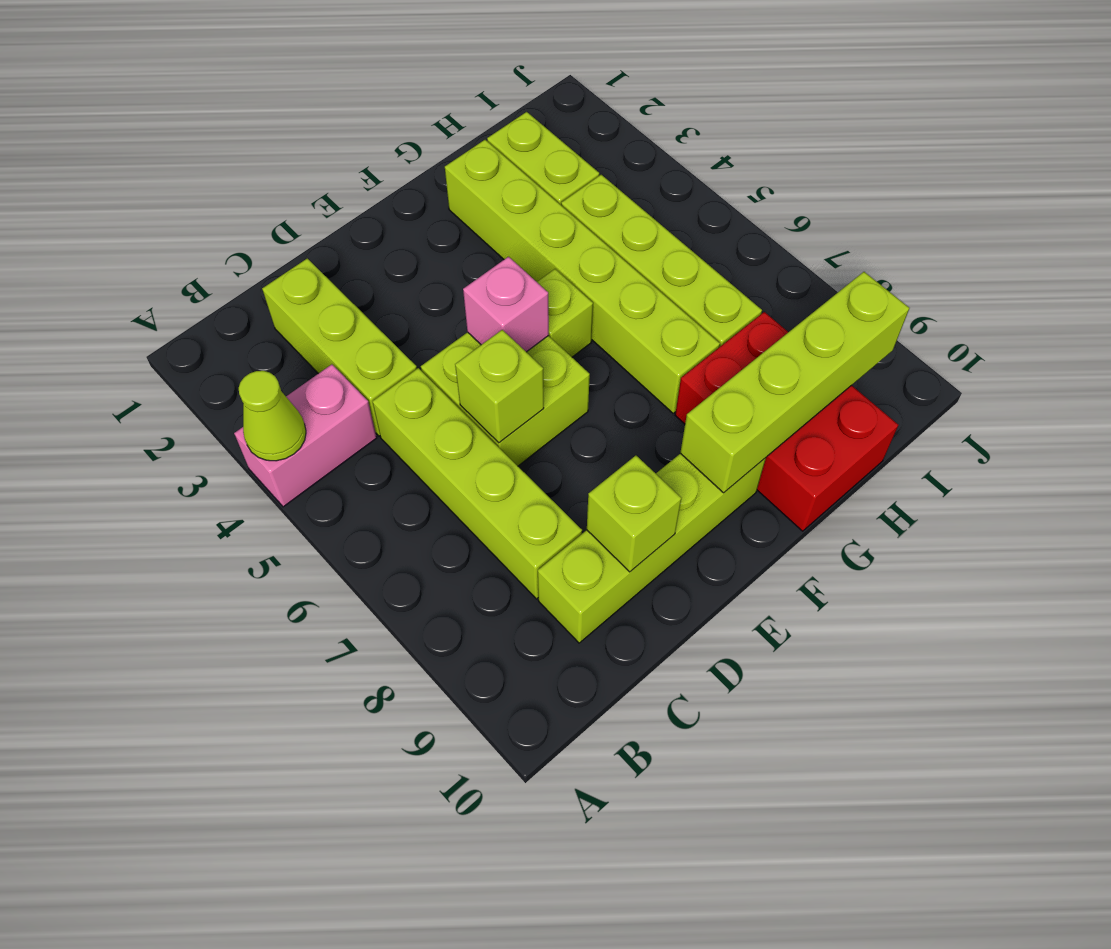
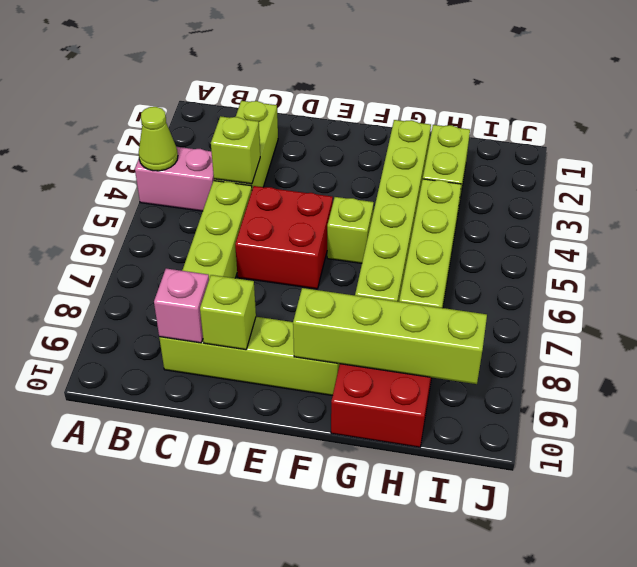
lime 2x2 brick [421,332,590,466] -> red 2x2 brick [235,186,333,289]
lime 1x1 brick [455,330,544,443] -> lime 1x1 brick moved to [211,116,260,184]
pink 1x1 brick [463,257,549,352] -> pink 1x1 brick moved to [154,269,209,343]

